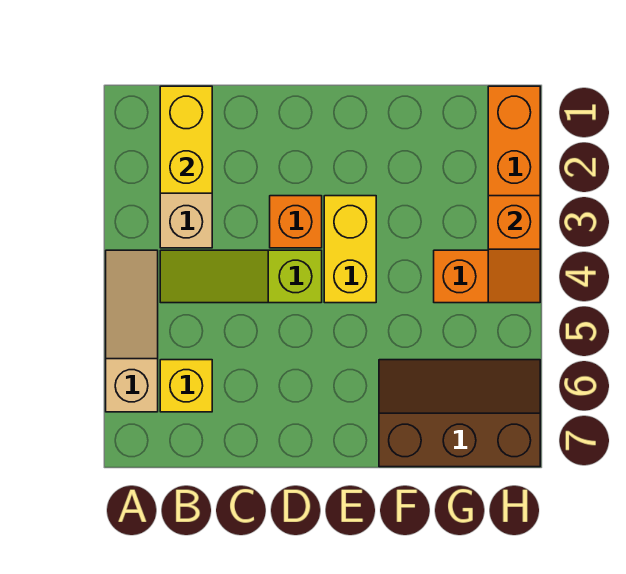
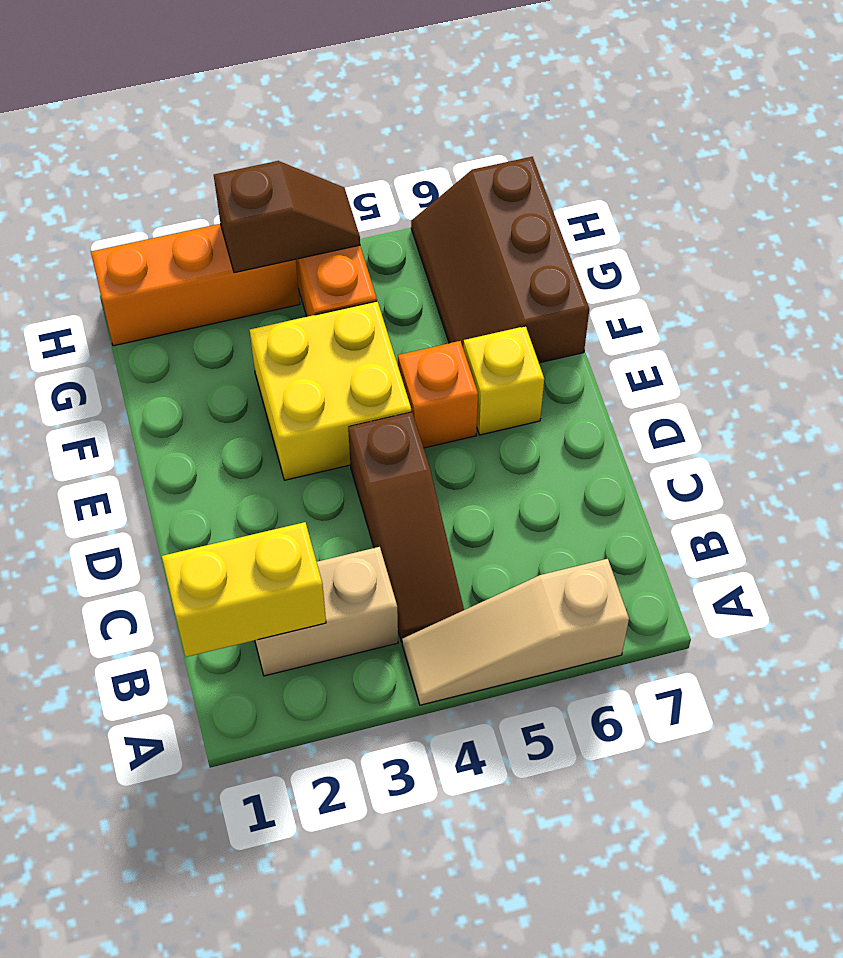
lime 1x3 slope [160,250,322,303] -> brown 1x3 slope [348,412,464,642]
yellow 1x1 brick [160,360,212,412] -> yellow 1x1 brick moved to [463,326,544,435]
orange 1x1 brick [270,196,322,248] -> orange 1x1 brick moved to [398,341,478,448]
yellow 1x2 brick [324,196,376,303] -> yellow 2x2 brick [250,301,411,480]
orange 1x2 slope [488,196,540,303] -> brown 1x2 slope [214,161,360,273]

